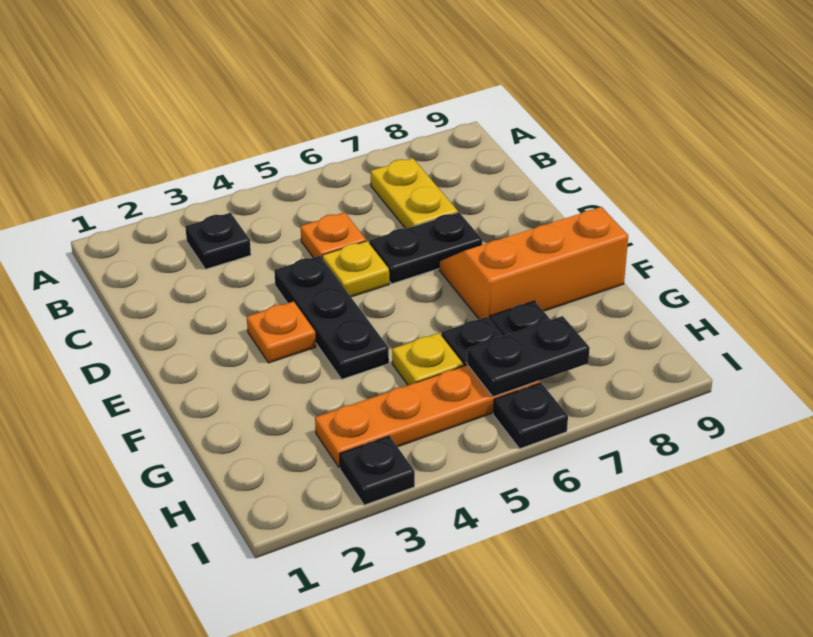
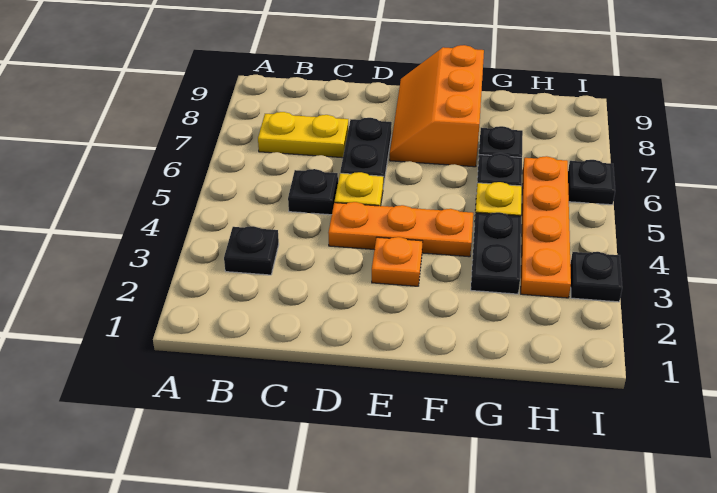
orange 1x1 plate [301,212,366,258] -> black 1x1 plate [288,169,338,215]
black 1x3 plate [274,256,389,379] -> orange 1x3 plate [328,202,473,257]
black 1x2 plate [467,316,590,397] -> black 1x2 plate moved to [471,212,521,294]

